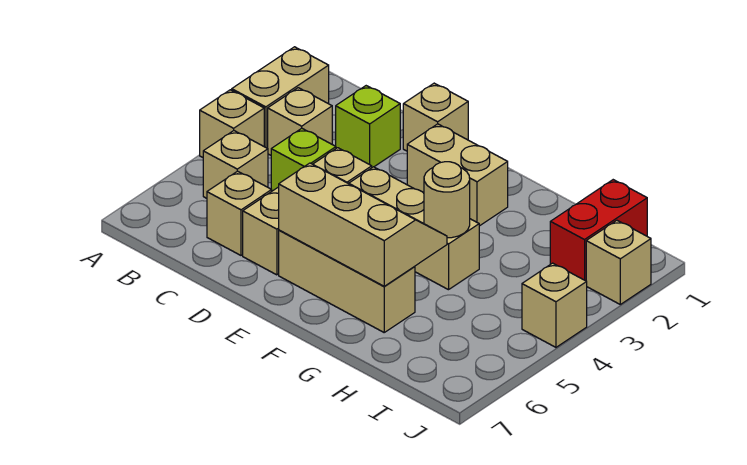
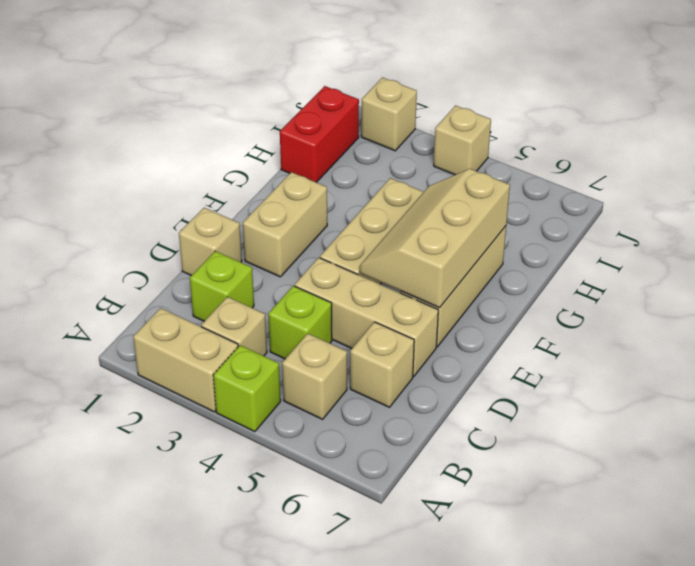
tan 1x1 brick [200,90,264,157] -> lime 1x1 brick [213,345,281,432]
tan 1x1 round brick [424,162,470,238] -> none
red 1x2 brick [550,180,647,281] -> red 1x2 brick turned to [280,86,359,182]

